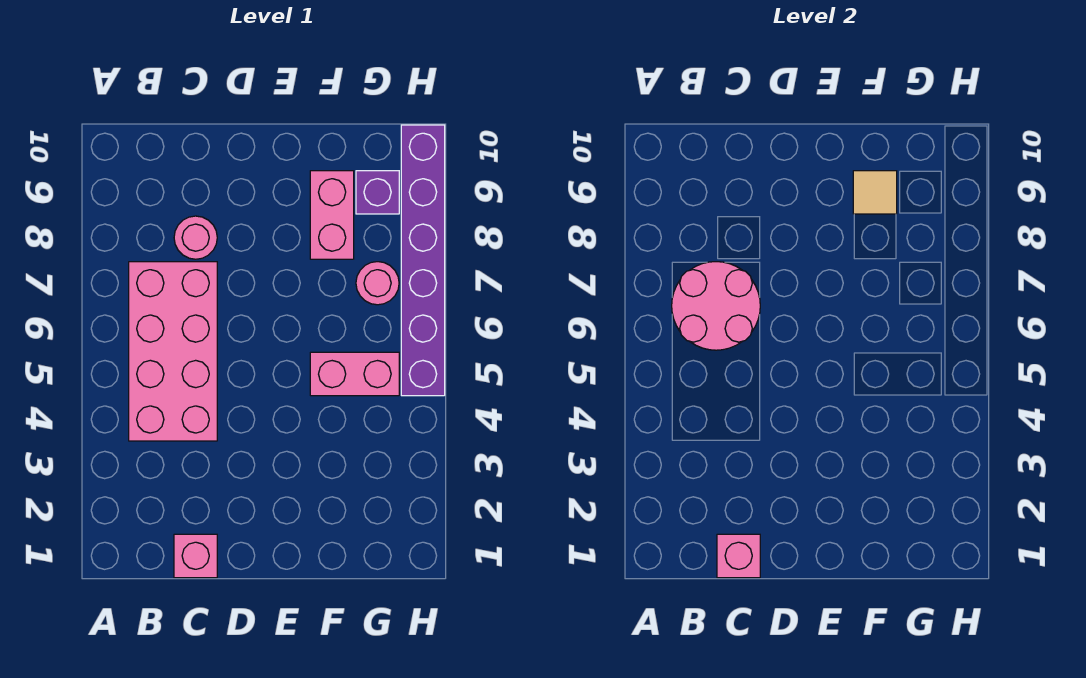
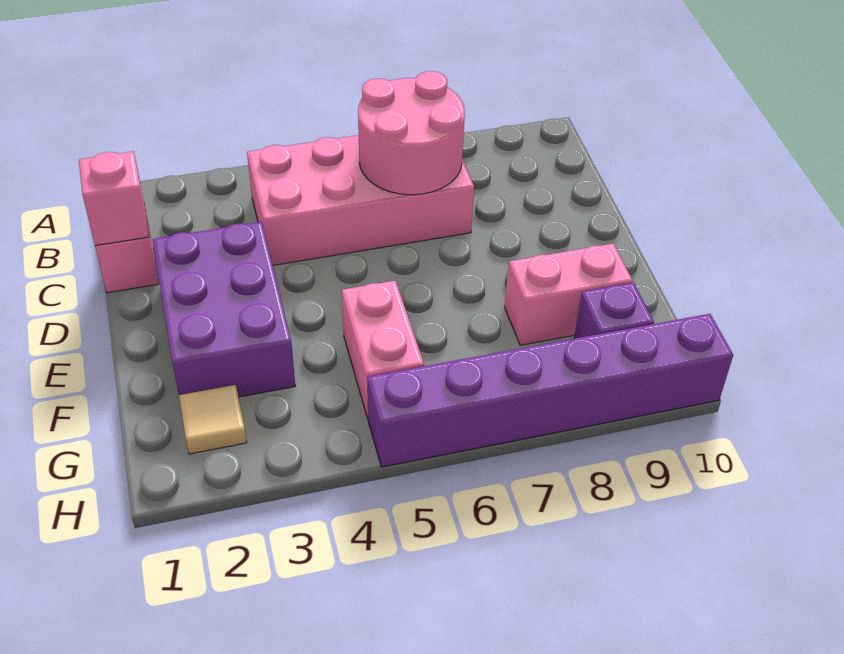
pink 1x1 round brick [174,216,217,259] -> none
none -> purple 2x3 brick [153,222,295,397]
tan 1x1 tile [853,171,897,214] -> tan 1x1 tile moved to [179,385,247,454]
pink 1x1 round brick [356,262,399,305] -> none

